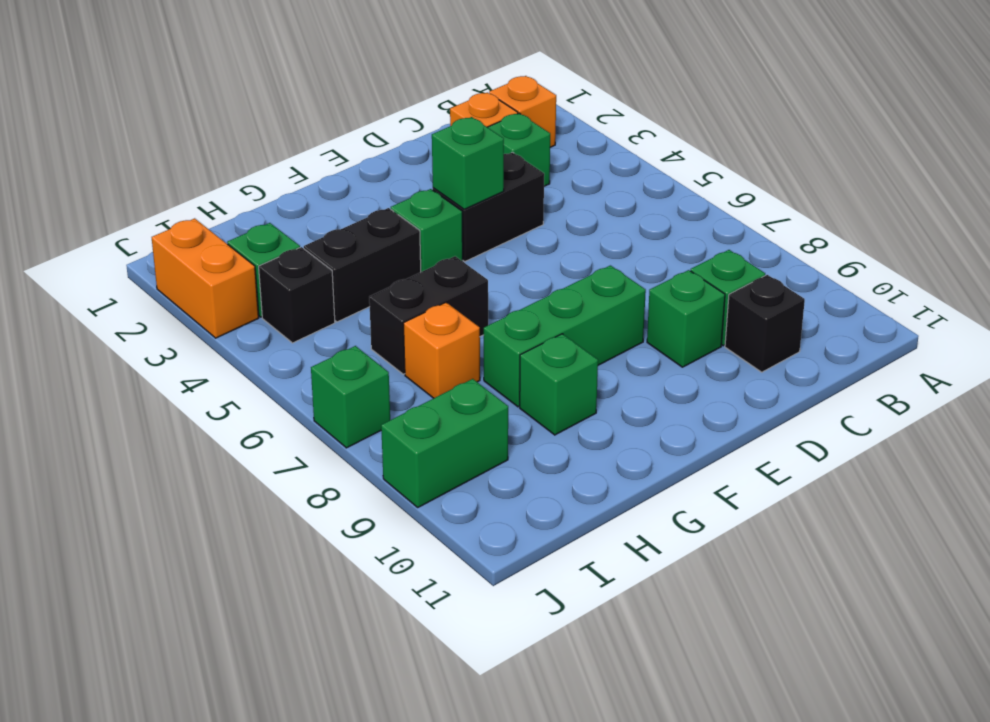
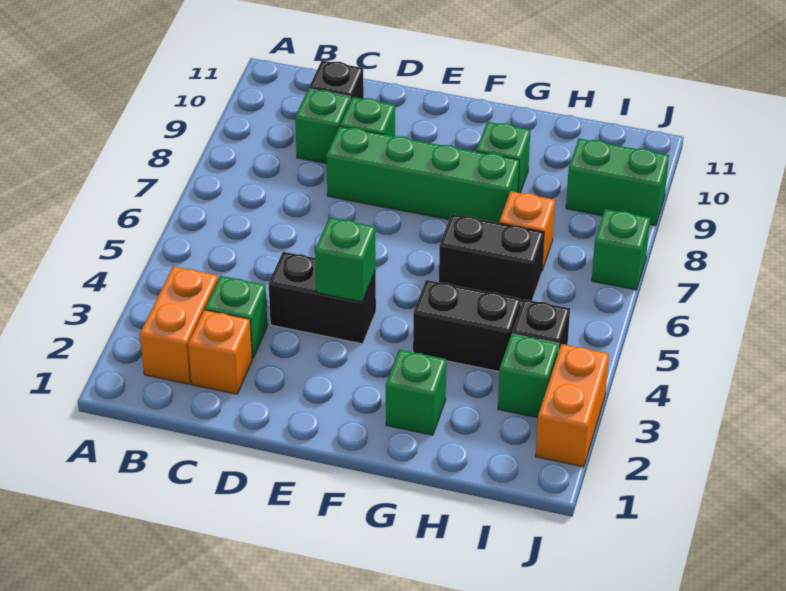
orange 1x1 brick [489,76,556,147] -> orange 1x2 brick [140,266,218,384]
green 1x3 brick [484,265,646,407] -> green 1x4 brick [326,126,519,223]
green 1x1 brick [391,189,463,272] -> green 1x1 brick moved to [386,350,446,435]

